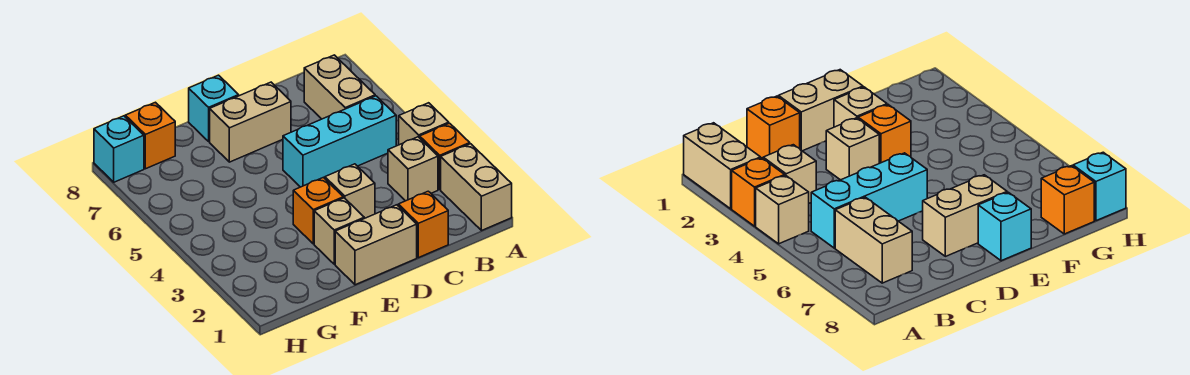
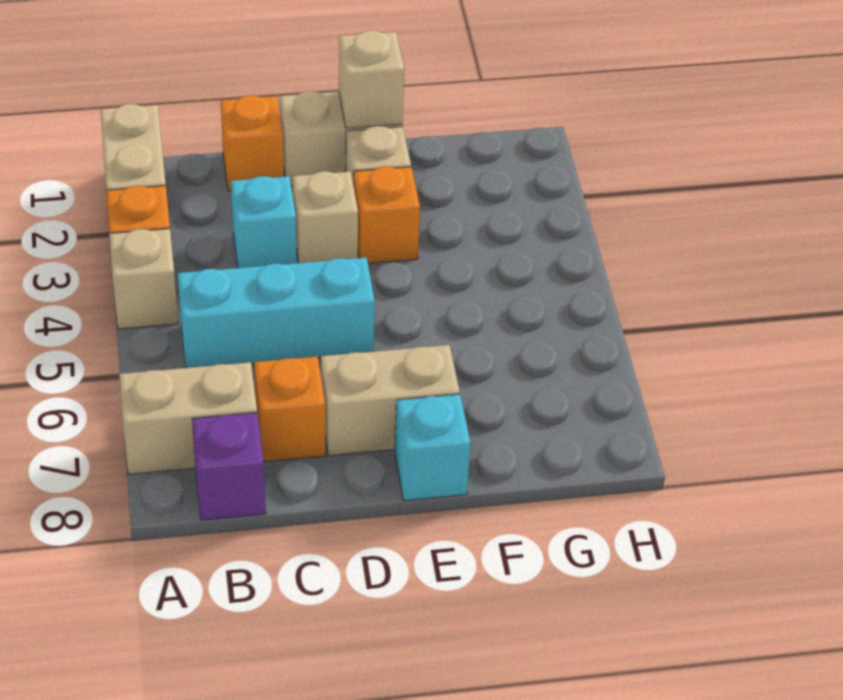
tan 1x1 brick [388,137,438,201] -> tan 1x1 brick moved to [339,30,404,128]
tan 1x2 brick [304,55,375,119] -> tan 1x2 brick turned to [119,362,257,474]
none -> purple 1x1 brick [192,413,266,520]
orange 1x1 brick [125,102,175,169] -> orange 1x1 brick moved to [254,357,325,462]
cyan 1x1 brick [94,116,144,182] -> cyan 1x1 brick moved to [231,176,297,268]

